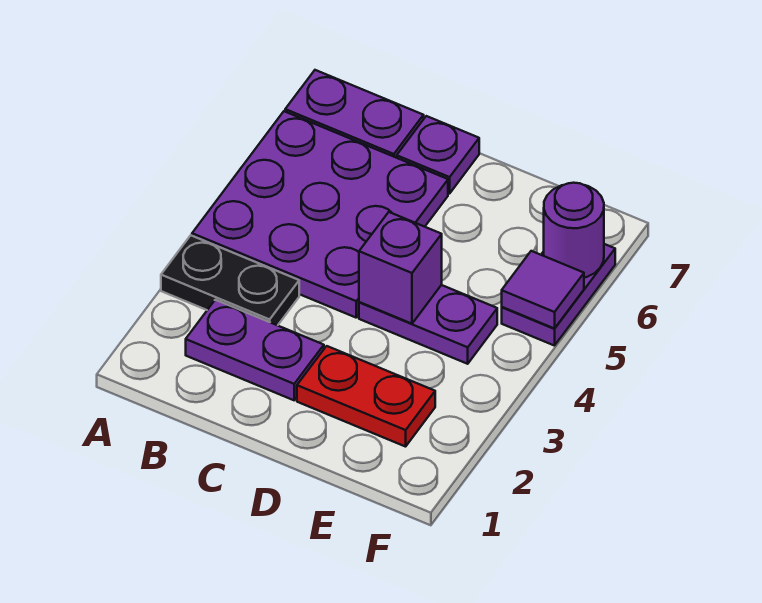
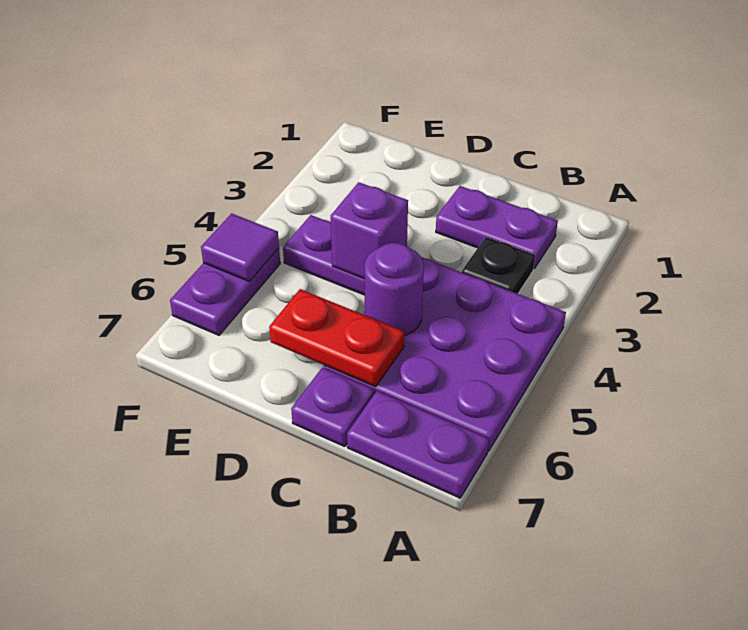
black 1x2 plate [161,235,299,325] -> black 1x1 plate [462,237,535,294]
red 1x2 plate [297,346,435,447] -> red 1x2 plate moved to [269,289,404,387]
purple 1x1 round brick [544,183,604,278] -> purple 1x1 round brick moved to [365,243,424,336]

